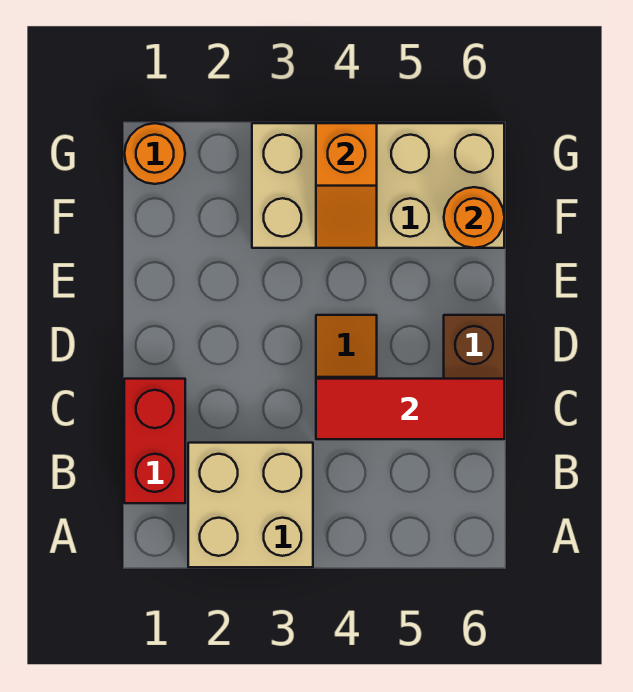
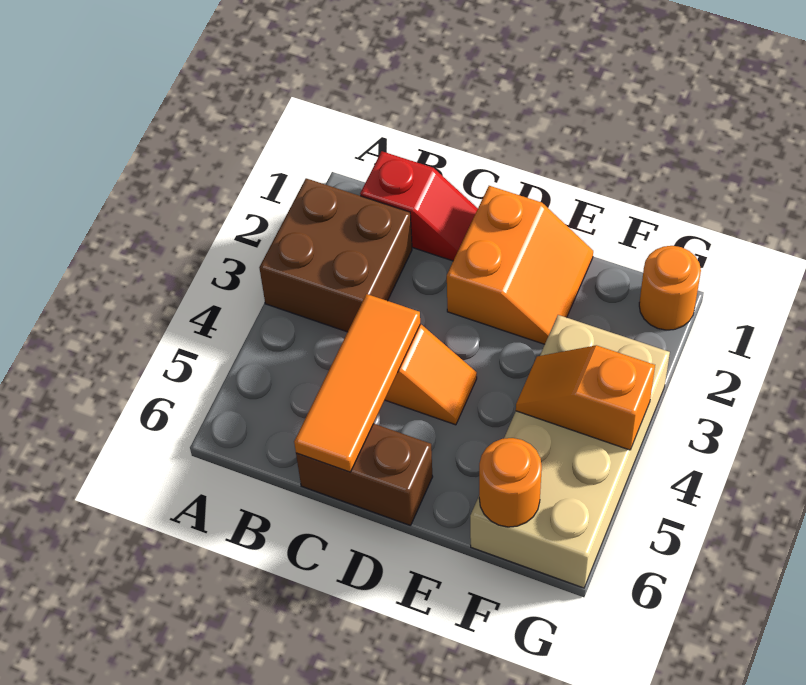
tan 2x2 brick [188,443,313,567] -> brown 2x2 brick [259,178,412,332]
red 1x2 brick [124,379,185,503] -> red 1x2 slope [360,151,478,261]
red 1x3 tile [316,379,504,439] -> orange 1x3 tile [294,294,420,472]
none -> orange 2x2 slope [447,186,593,344]

